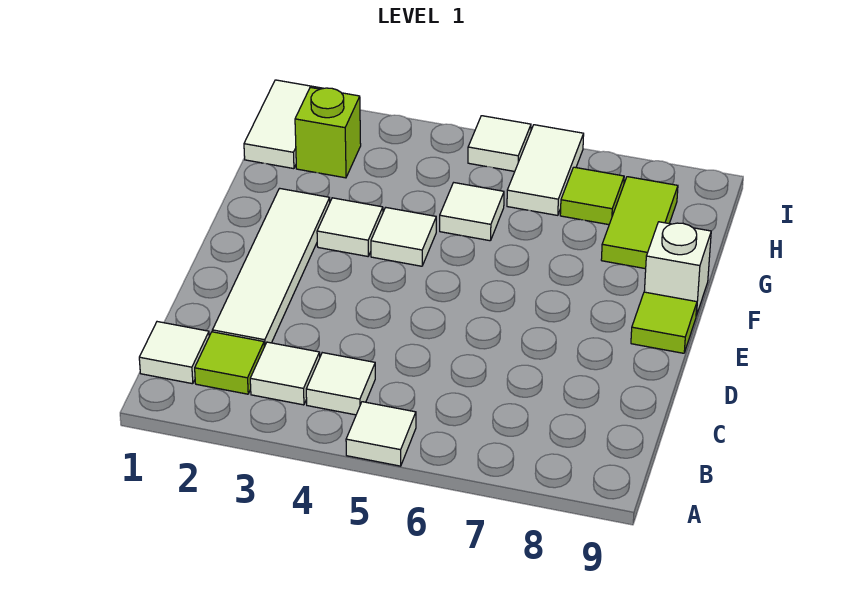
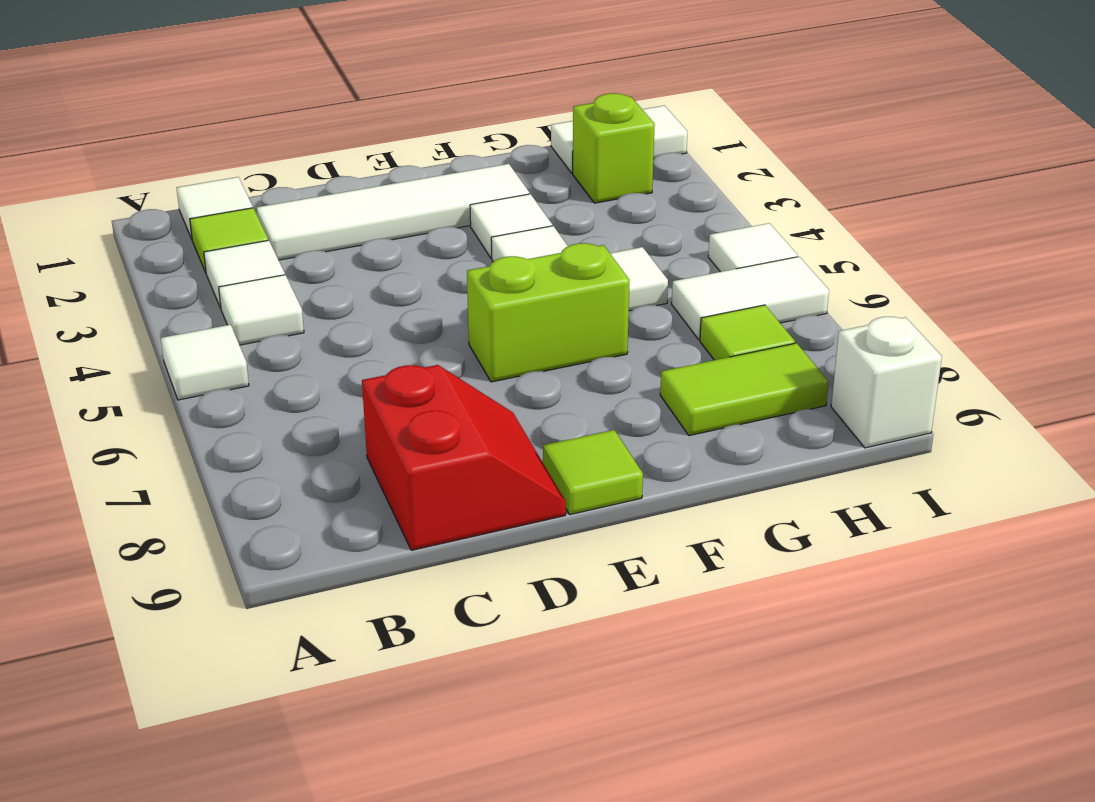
none -> red 2x2 slope [362,365,566,550]
none -> lime 1x2 brick [467,243,630,382]
white 1x1 brick [644,222,711,316] -> white 1x1 brick moved to [831,317,942,448]

